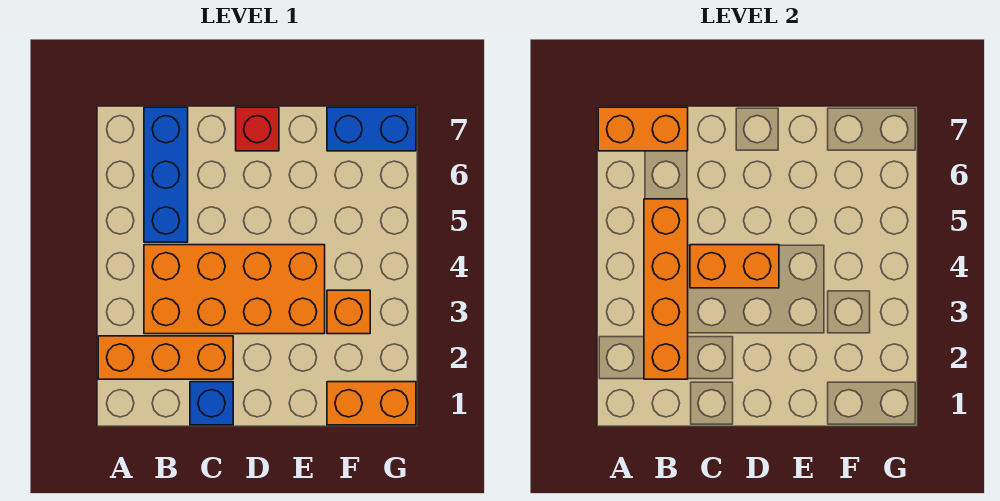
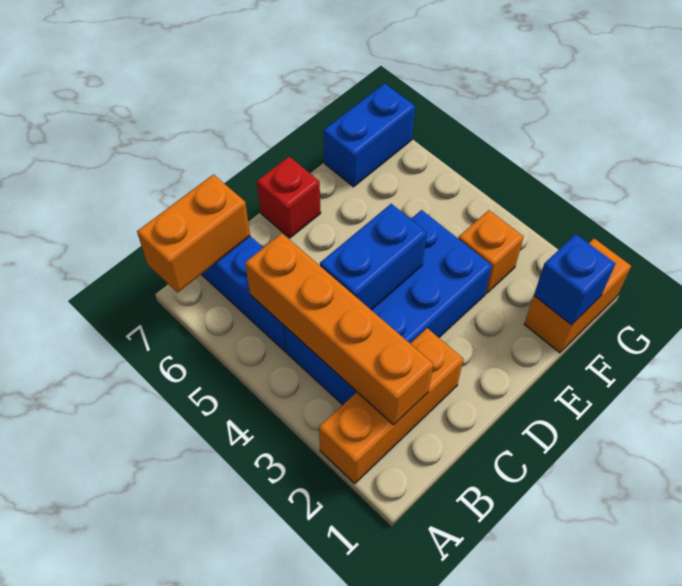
orange 2x4 brick [144,245,325,334] -> blue 2x4 brick [284,210,492,405]
blue 1x1 brick [190,382,233,425] -> blue 1x1 brick moved to [534,234,616,325]
orange 1x2 brick [690,245,779,288] -> blue 1x2 brick [320,204,427,310]

